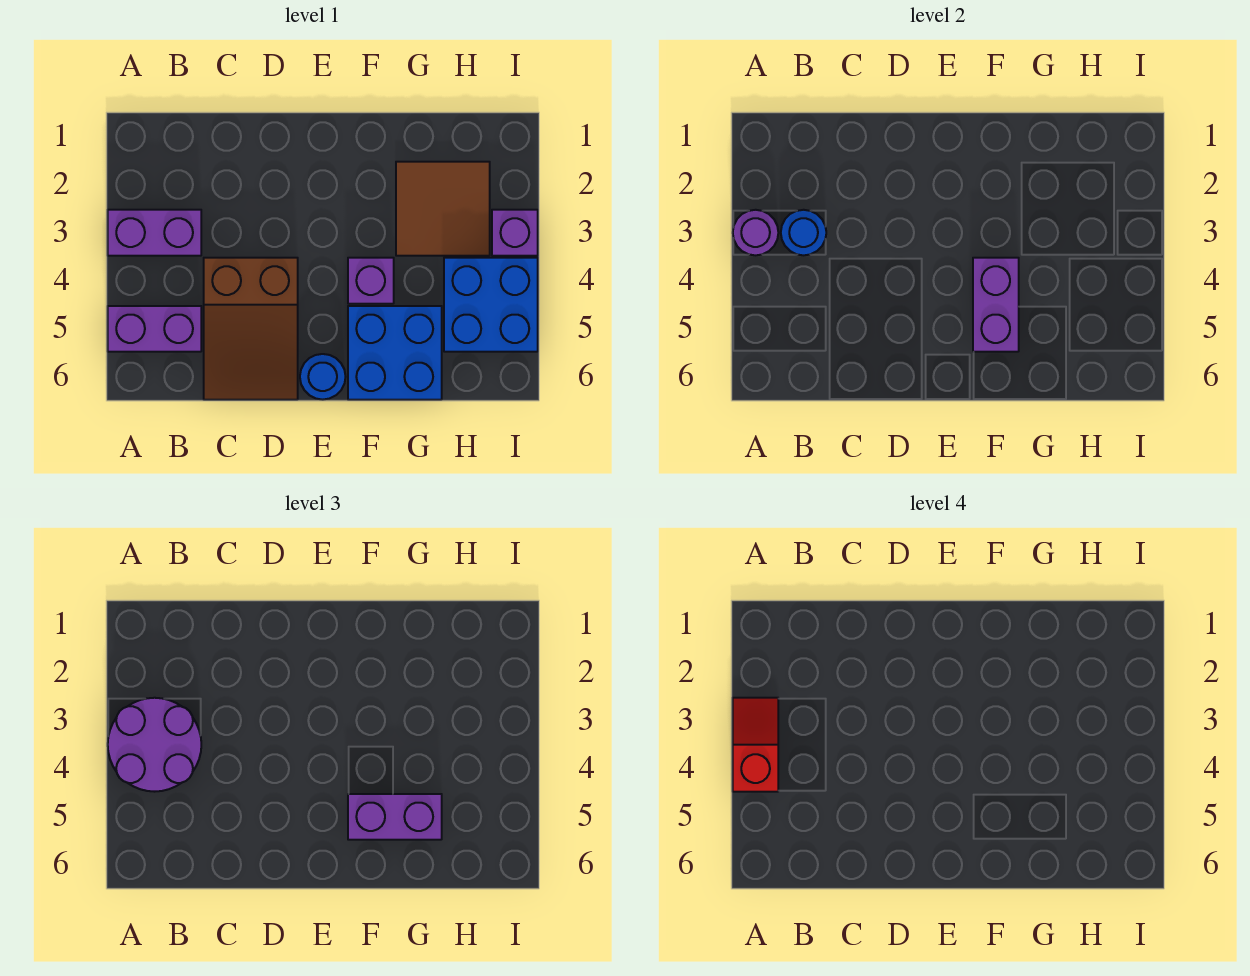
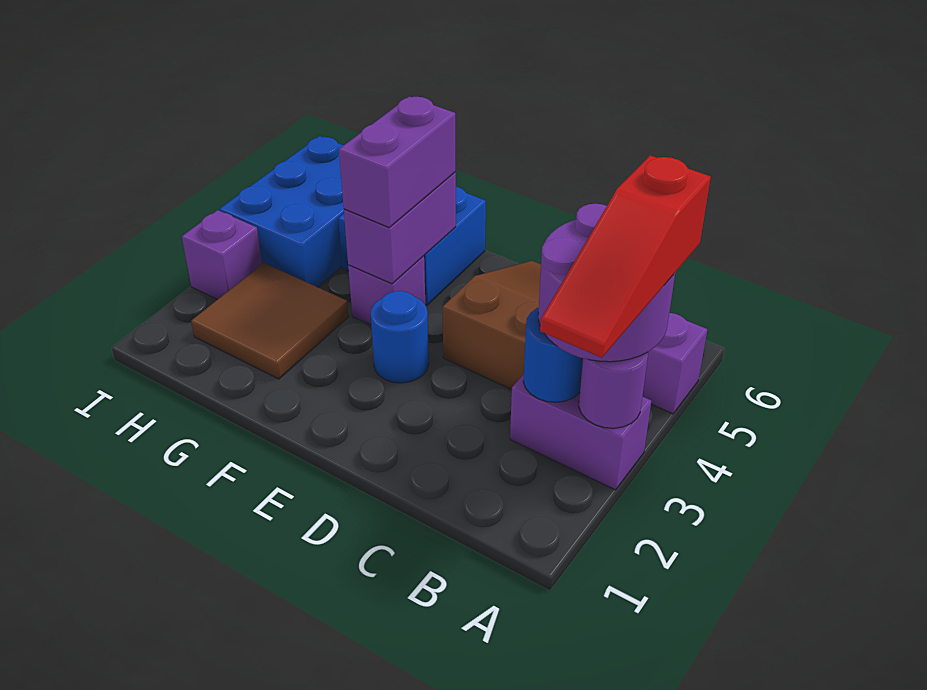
red 1x2 slope [733,698,778,792] -> red 1x3 slope [540,155,711,358]
blue 1x1 round brick [300,354,346,400] -> blue 1x1 round brick moved to [371,291,429,383]
purple 1x2 brick [348,794,442,840] -> purple 1x2 brick turned to [339,96,455,227]
blue 2x2 brick [444,258,538,352] -> blue 2x3 brick [219,136,344,287]

